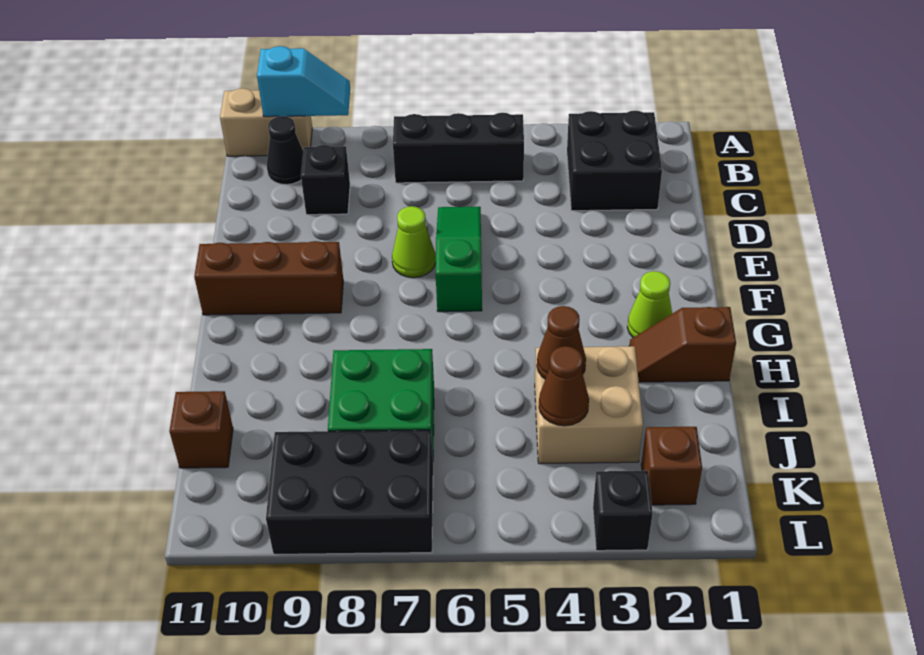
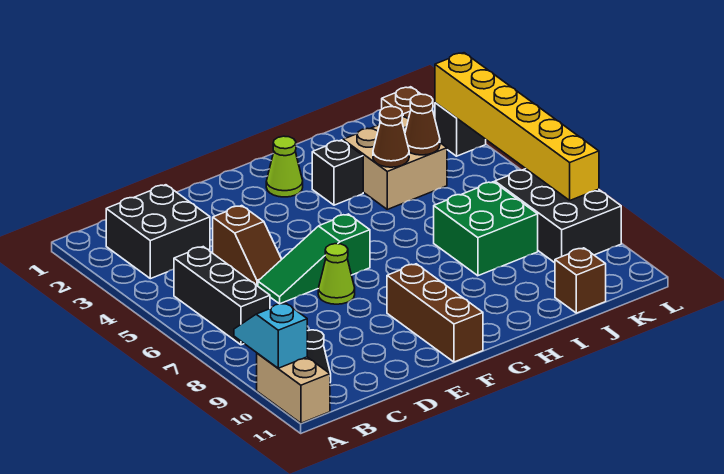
black 1x1 brick [301,145,350,215] -> black 1x1 brick moved to [312,140,363,205]
brown 1x2 slope [629,307,736,382] -> brown 1x2 slope moved to [213,206,282,286]
none -> yellow 1x6 brick [435,53,599,200]

